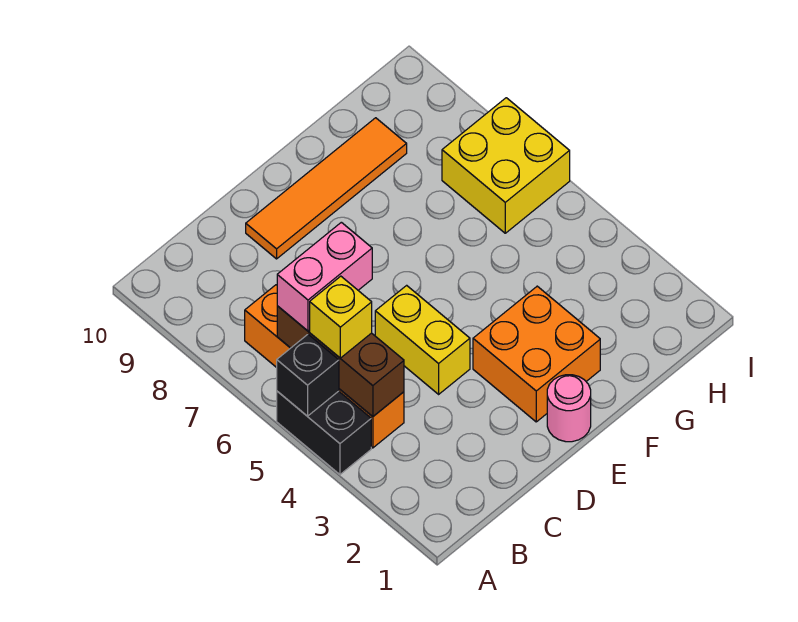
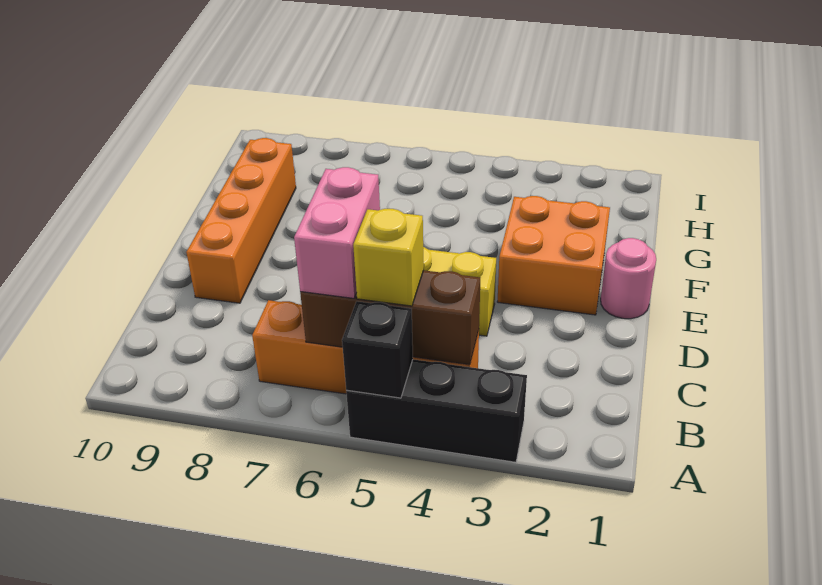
black 1x2 brick [277,391,371,474] -> black 1x3 brick [346,359,527,462]
orange 1x4 tile [246,118,407,259] -> orange 1x4 brick [186,138,296,303]
yellow 2x2 brick [442,98,570,233] -> none

